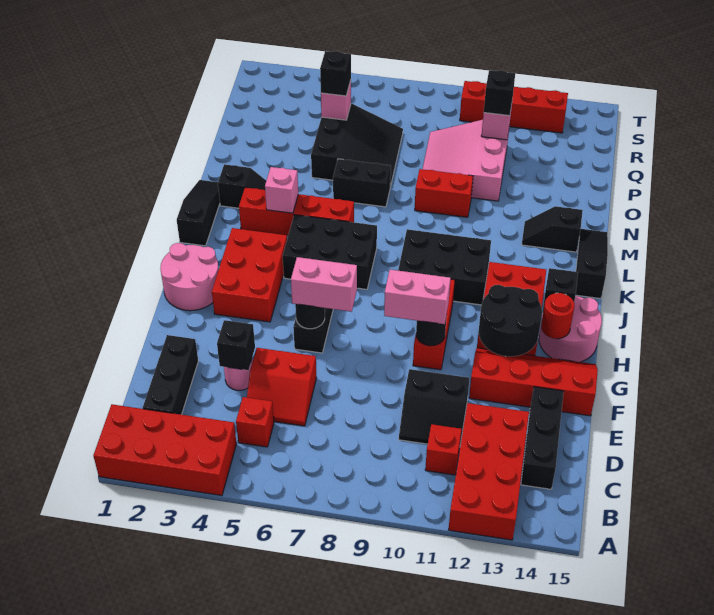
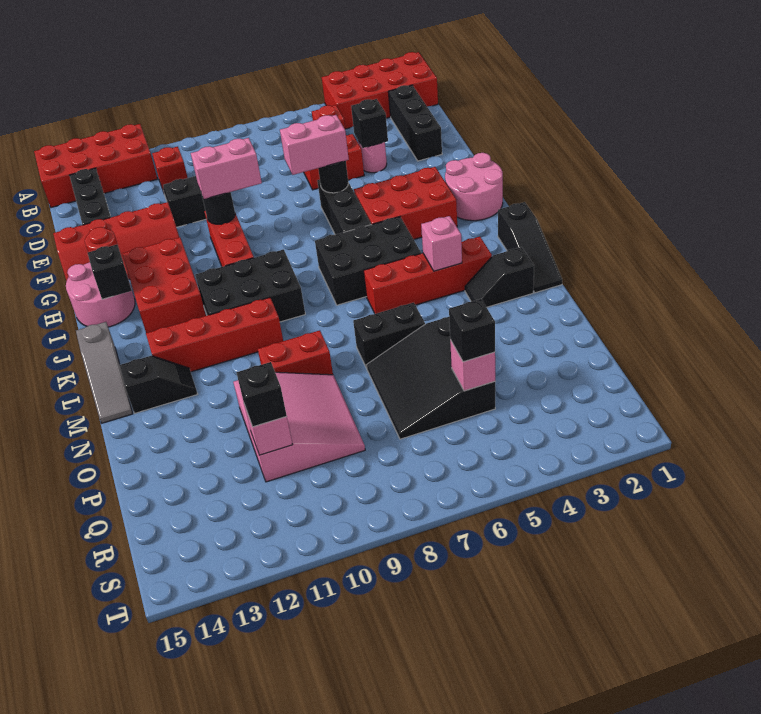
red 2x4 brick [449,403,529,540] -> red 2x4 brick turned to [34,124,157,208]
black 2x2 round brick [479,285,542,357] -> none
red 2x3 brick [212,228,287,322] -> red 2x3 brick turned to [354,167,457,239]
black 1x3 slope [576,229,608,299] -> grey 1x3 slope [76,322,133,423]
red 1x4 brick [460,81,568,133] -> red 1x4 brick moved to [146,298,283,372]

